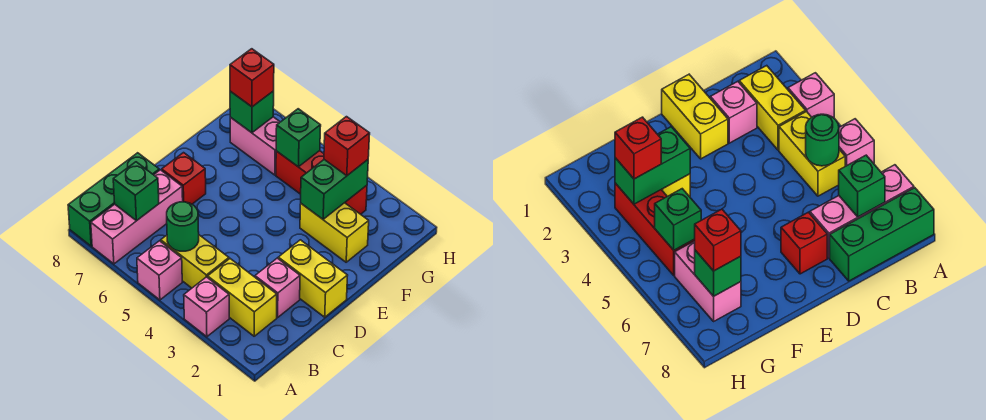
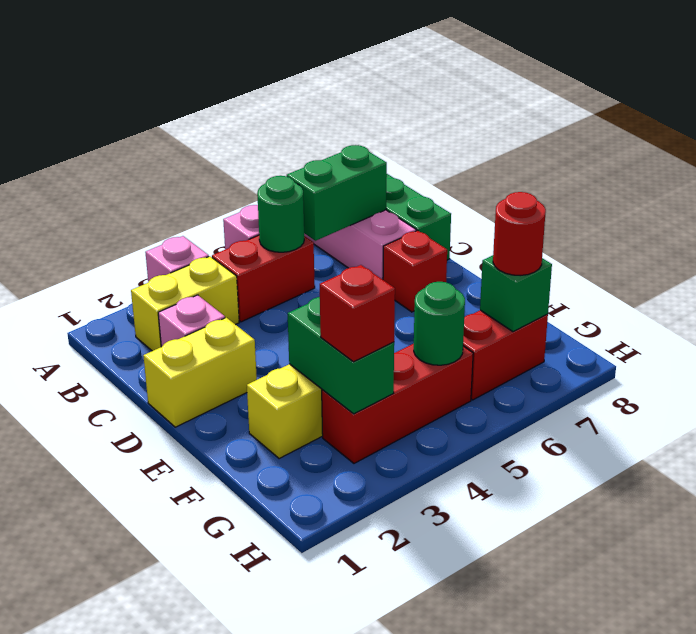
yellow 1x2 brick [161,235,229,288] -> red 1x2 brick [212,235,315,322]
green 1x1 brick [113,162,159,221] -> green 1x2 brick [287,145,387,241]
green 1x1 brick [276,109,321,167] -> green 1x1 round brick [414,282,465,365]
pink 1x2 brick [230,117,280,175] -> red 1x2 brick [463,310,548,400]
red 1x1 brick [230,49,274,107] -> red 1x1 round brick [493,192,546,276]

